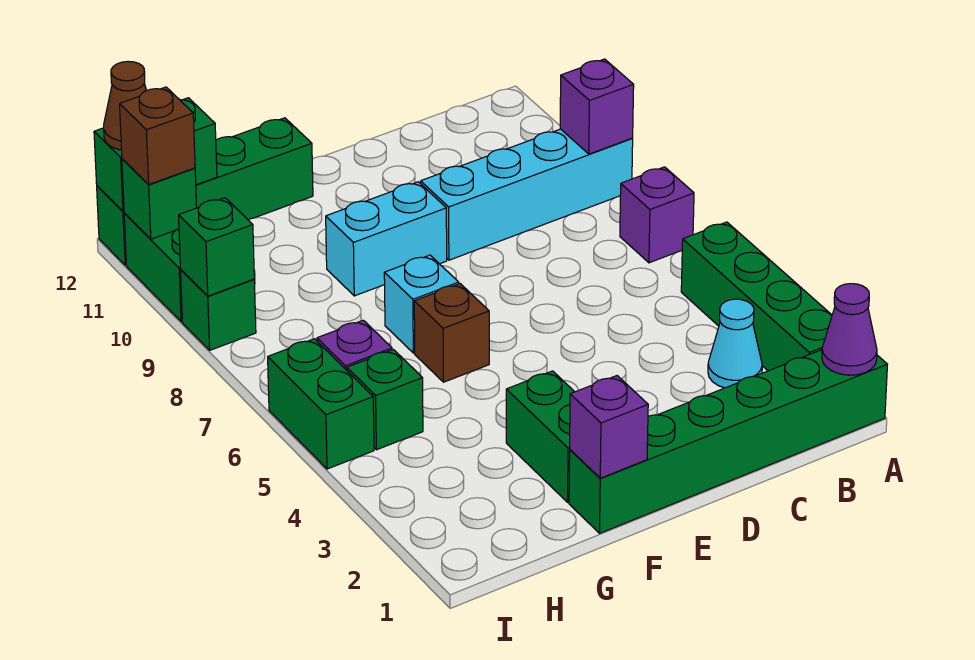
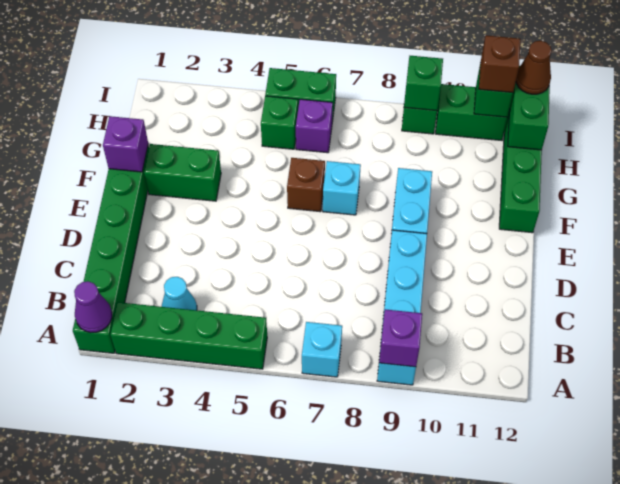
purple 1x1 brick [620,167,694,263] -> cyan 1x1 brick [302,322,342,377]

